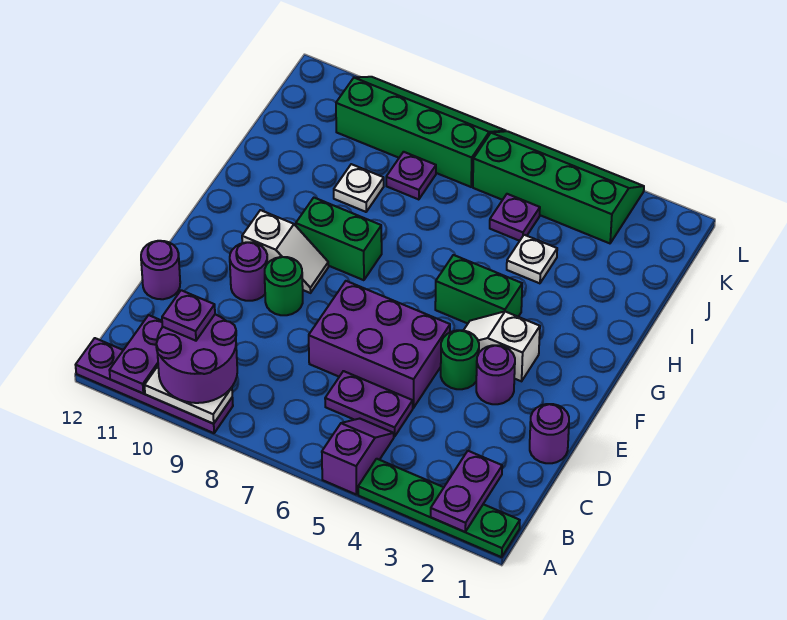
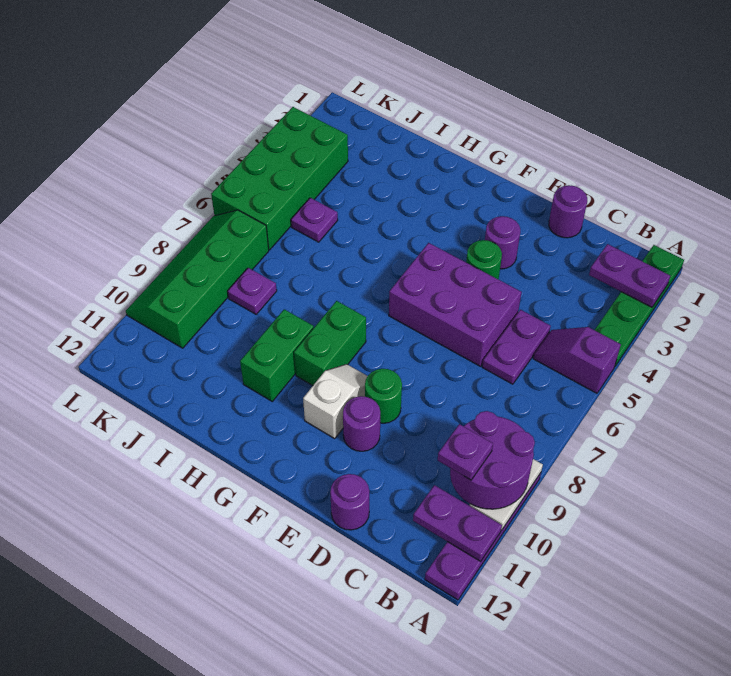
purple 2x3 brick [309,281,450,408] -> purple 2x3 brick turned to [389,243,522,366]
white 1x2 slope [464,311,540,381] -> none
green 1x2 brick [435,255,522,323] -> green 1x2 brick moved to [240,309,314,401]
white 1x1 plate [507,235,557,283] -> none
white 1x1 plate [334,164,384,212] -> none
green 2x4 slope [473,131,644,243] -> green 2x4 brick [211,107,348,250]

